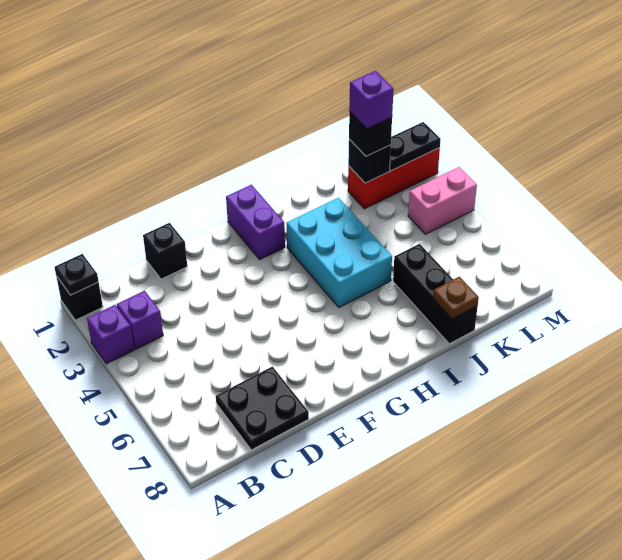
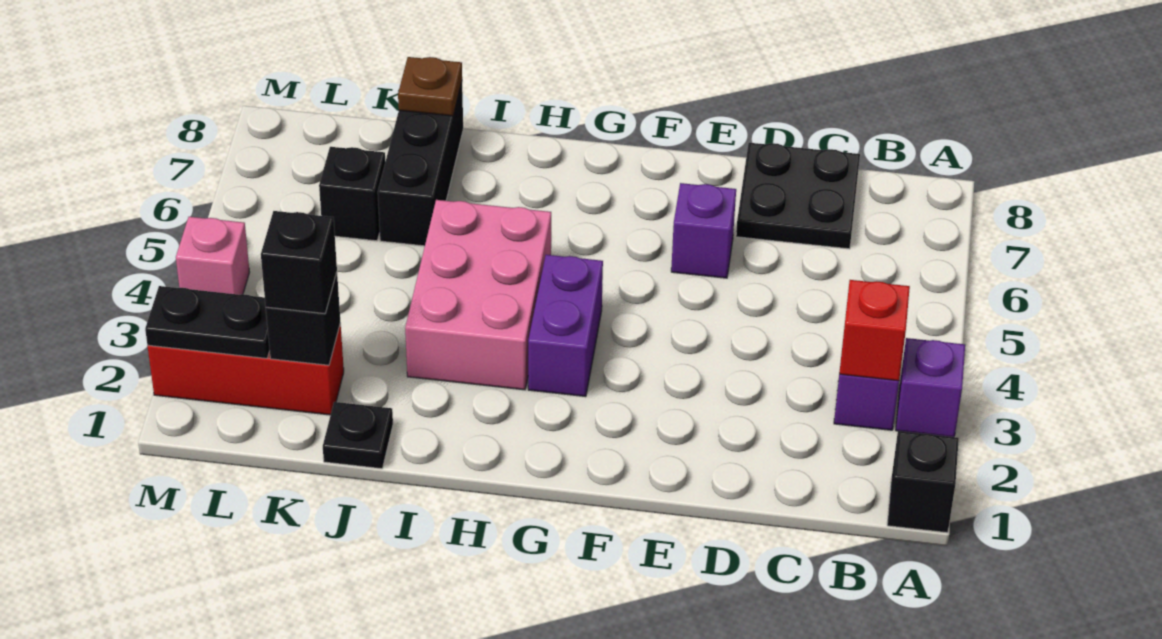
black 1x1 plate [54,254,99,295] -> black 1x1 plate moved to [323,402,393,469]
none -> red 1x1 brick [839,280,910,381]
black 1x1 brick [143,223,187,279] -> black 1x1 brick moved to [319,147,385,241]
purple 1x2 brick [226,185,285,259] -> purple 1x2 brick moved to [528,255,603,397]
cyan 2x3 brick [287,198,392,307] -> pink 2x3 brick [405,200,551,390]
purple 1x1 brick [349,71,394,128] -> purple 1x1 brick moved to [671,183,736,278]
pink 1x2 brick [408,167,477,234] -> pink 1x1 brick [176,217,249,295]

